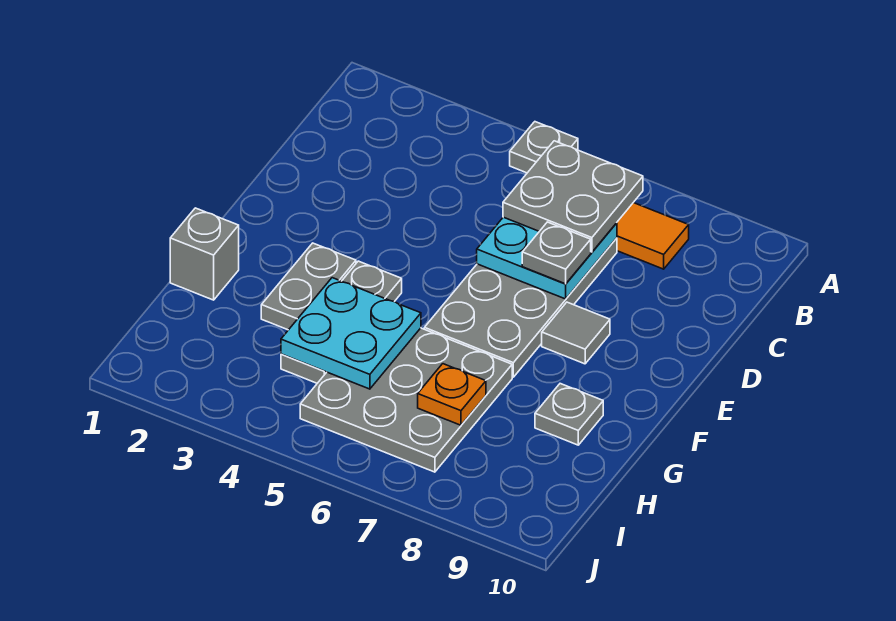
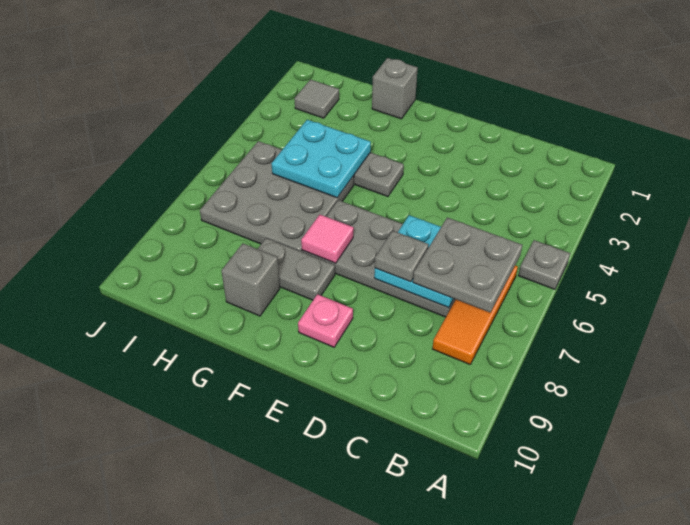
grey 1x1 tile [542,302,610,364] -> grey 1x1 tile moved to [294,79,339,118]
none -> pink 1x1 plate [298,294,353,347]
grey 1x2 plate [261,243,356,330] -> grey 1x2 plate moved to [258,238,335,300]
none -> pink 1x1 tile [301,215,354,263]
grey 1x1 plate [535,384,603,445] -> grey 1x1 brick [222,243,280,316]
orange 1x1 plate [418,364,486,425] -> none

